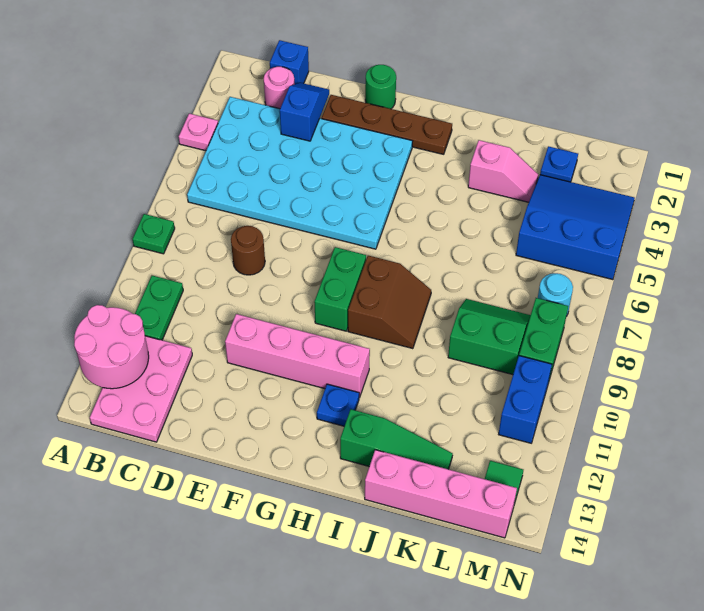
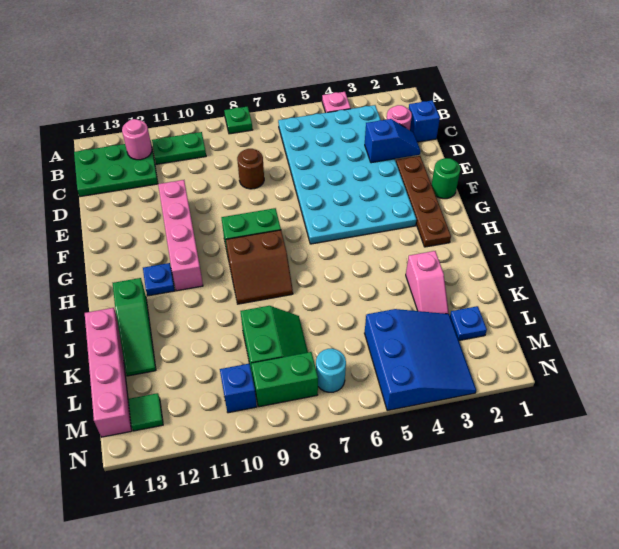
pink 2x2 round brick [74,305,149,389] -> pink 1x1 round brick [122,119,152,160]
pink 2x3 plate [90,336,192,442] -> green 2x3 plate [74,140,158,197]
blue 1x2 brick [499,356,552,443] -> blue 1x1 brick [220,364,257,413]

